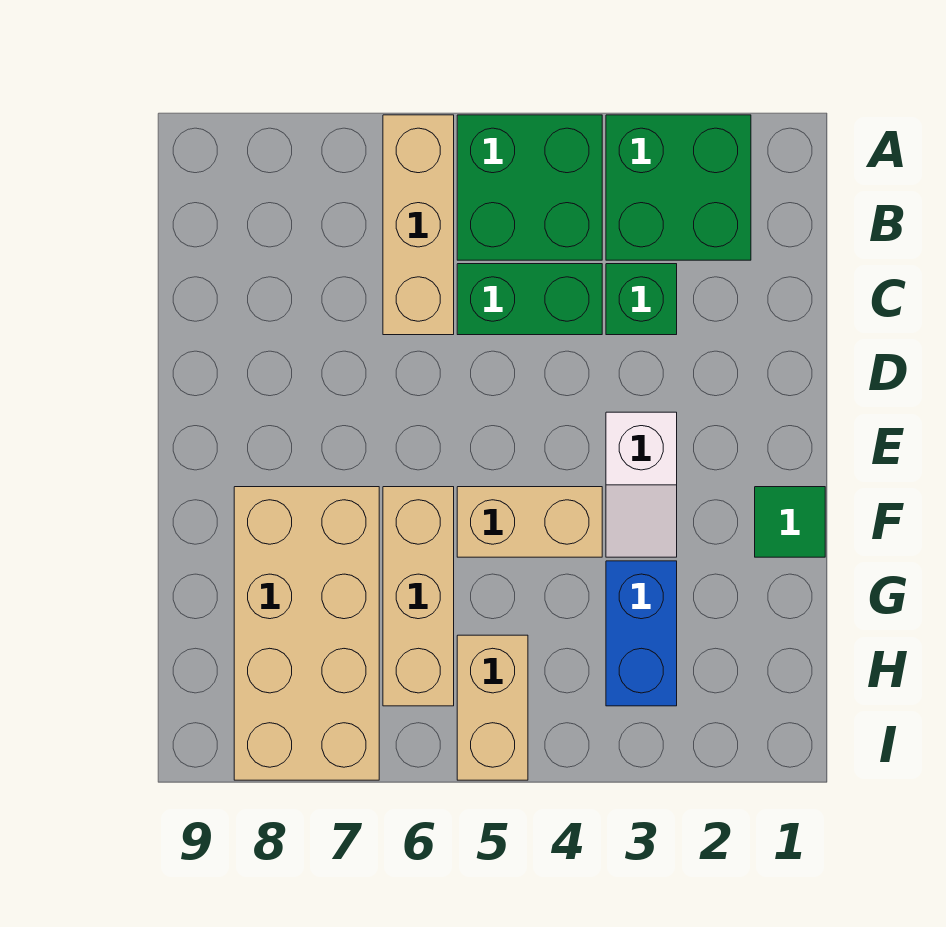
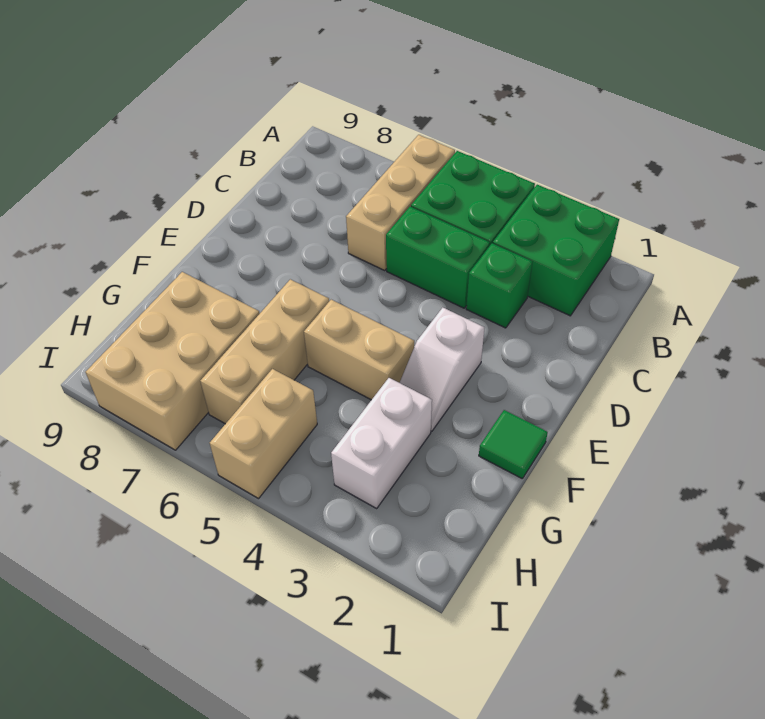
tan 2x4 brick [234,487,379,780] -> tan 2x3 brick [86,272,260,450]
blue 1x2 brick [606,561,677,706] -> white 1x2 brick [331,378,432,508]

